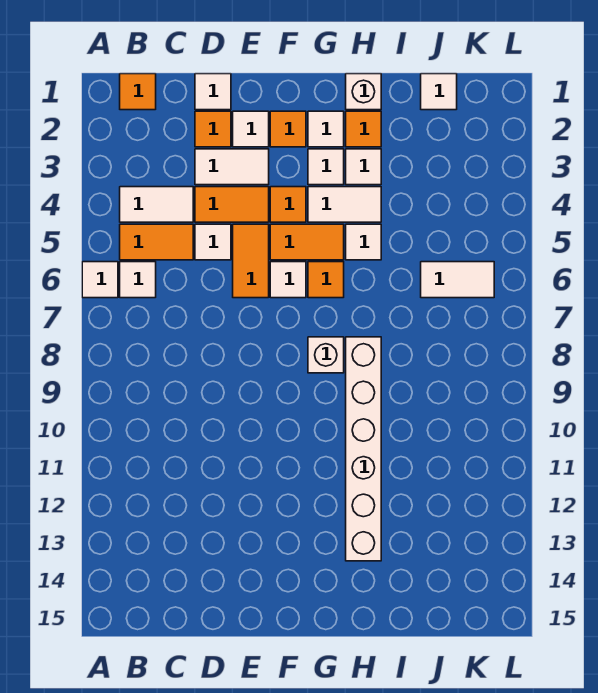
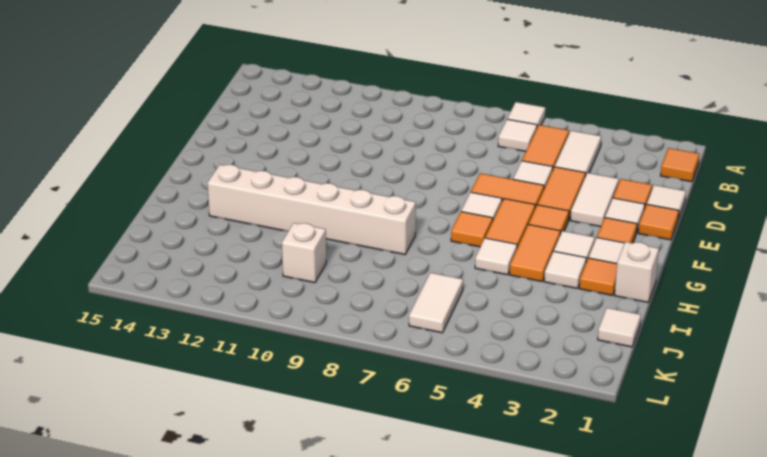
none -> orange 1x1 tile [638,204,679,240]
white 1x2 tile [308,187,381,222] -> orange 1x2 tile [510,224,560,281]
white 1x1 brick [308,337,344,373] -> white 1x1 brick moved to [282,223,326,283]

